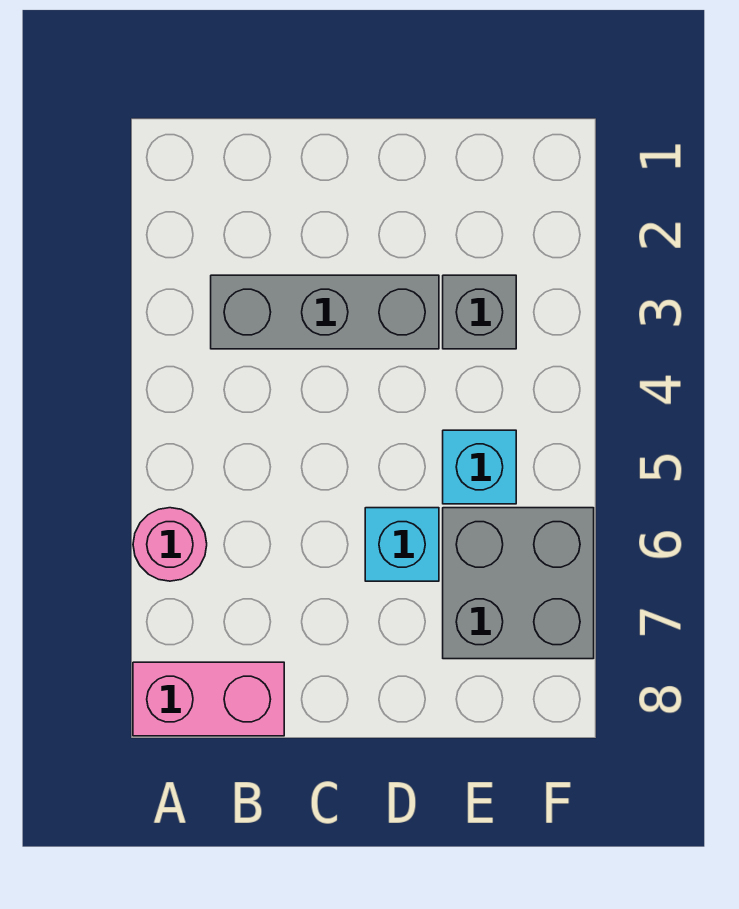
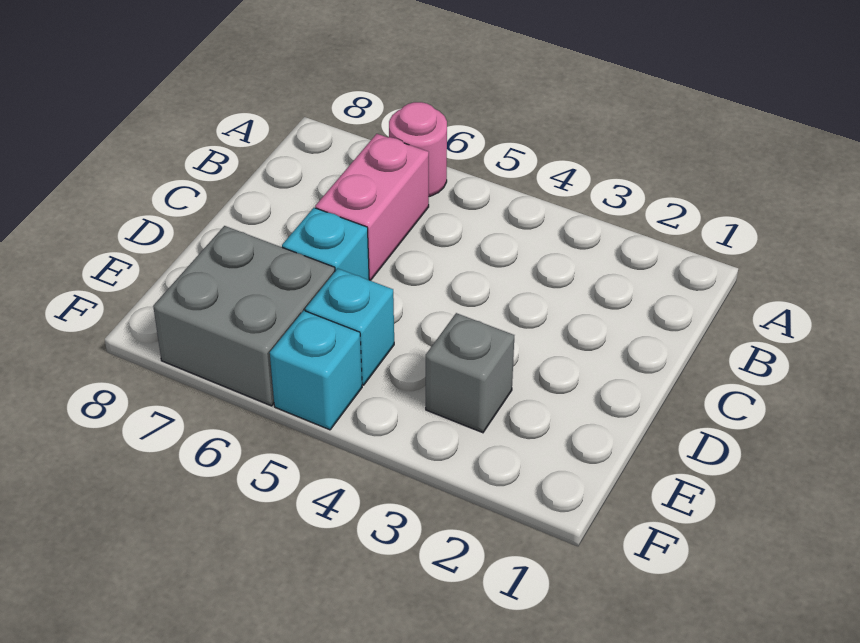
pink 1x2 brick [133,662,284,736] -> pink 1x2 brick moved to [315,134,429,280]
grey 1x3 brick [211,275,439,349] -> none
none -> cyan 1x1 brick [270,311,362,430]

